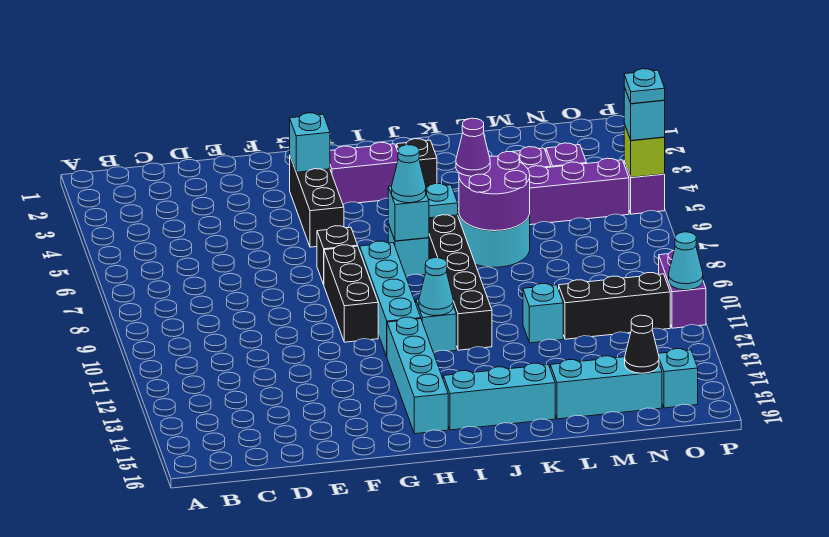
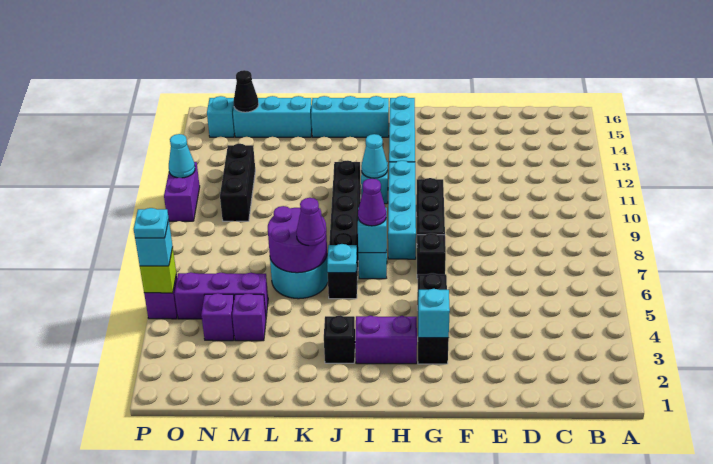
cyan 1x1 cone [392,145,426,203] -> purple 1x1 cone [358,178,386,226]
cyan 1x1 brick [523,284,563,343] -> none
black 1x3 brick [559,273,670,339] -> black 1x3 brick turned to [220,144,255,221]

